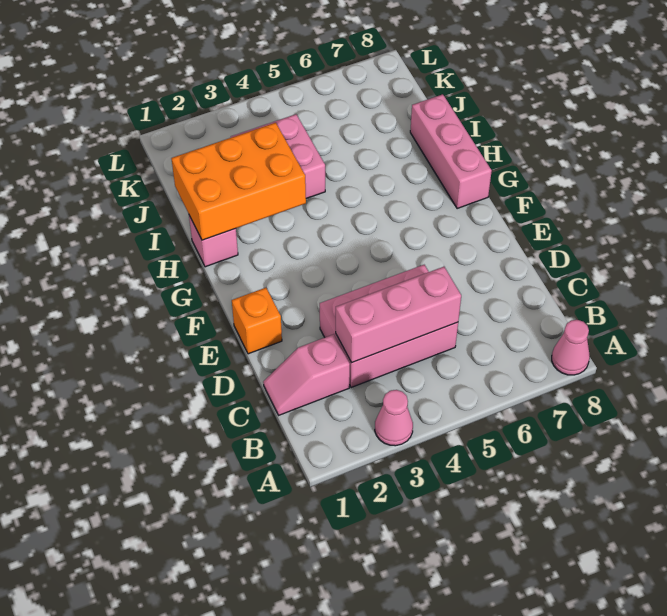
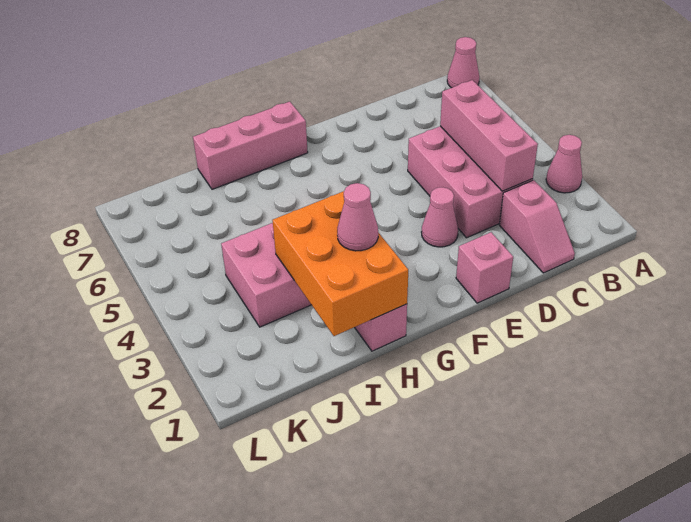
orange 1x1 brick [232,288,282,354] -> pink 1x1 brick [456,232,513,303]
none -> pink 1x1 cone [421,187,458,247]
none -> pink 1x1 cone [337,183,378,251]

